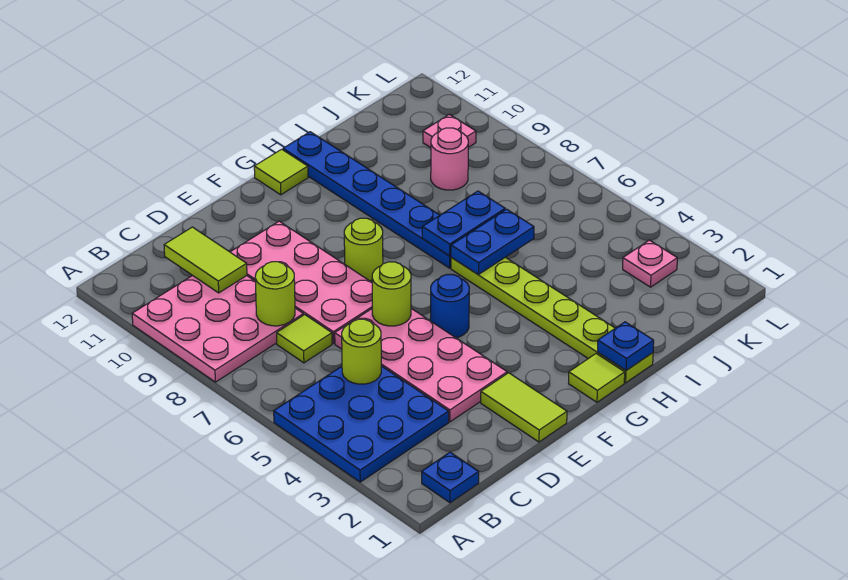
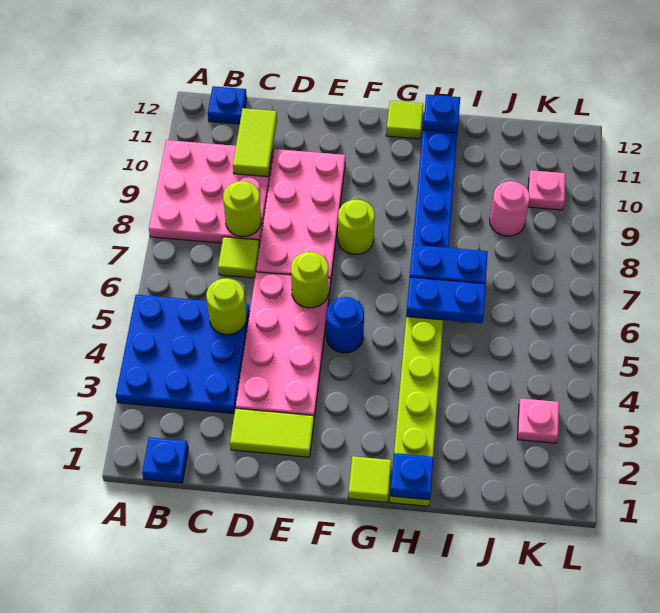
none -> blue 1x1 plate [208,86,247,124]
lime 1x2 tile [481,373,567,442] -> lime 1x2 tile turned to [230,408,314,457]
none -> blue 1x1 plate [423,94,460,133]

